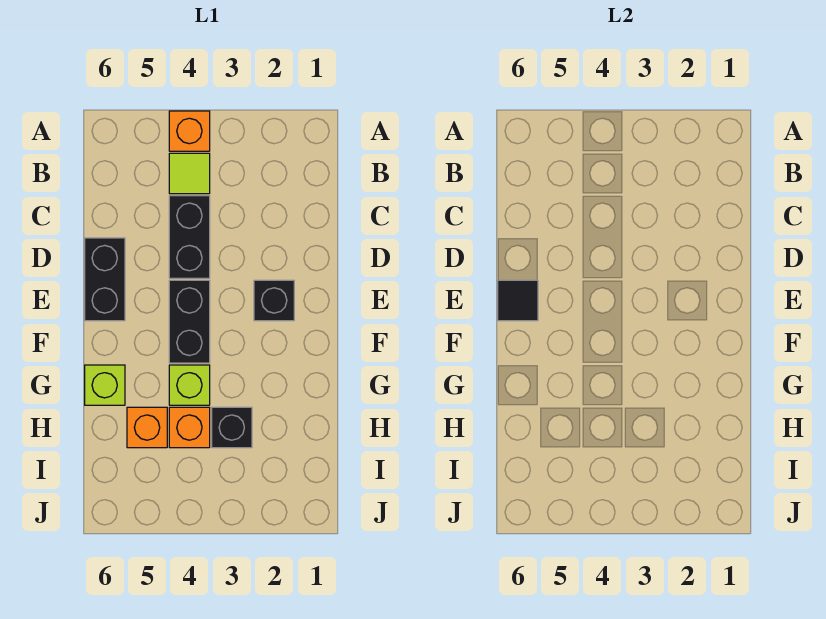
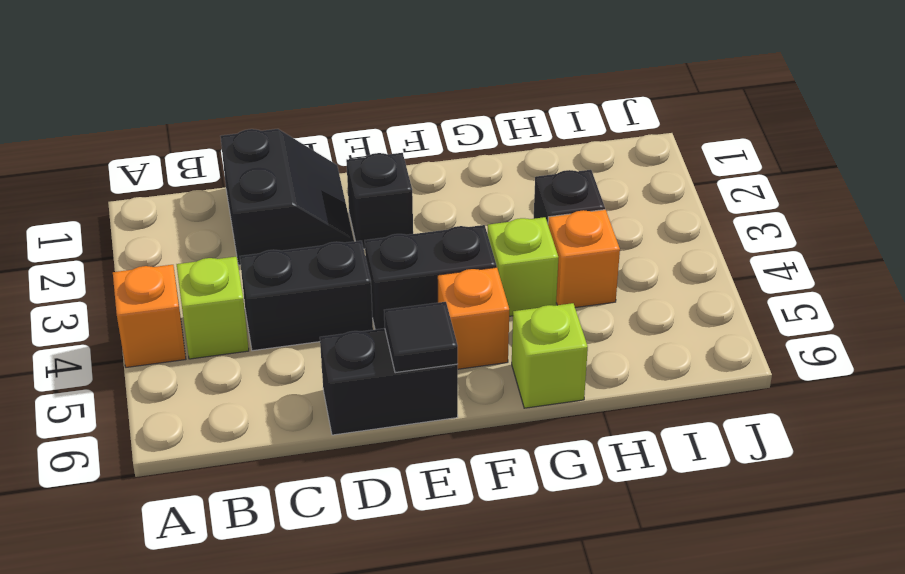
lime 1x1 tile [169,153,210,194] -> lime 1x1 brick [177,257,249,359]
none -> black 2x2 slope [220,129,354,265]
orange 1x1 brick [127,407,167,448] -> orange 1x1 brick moved to [438,267,509,369]

